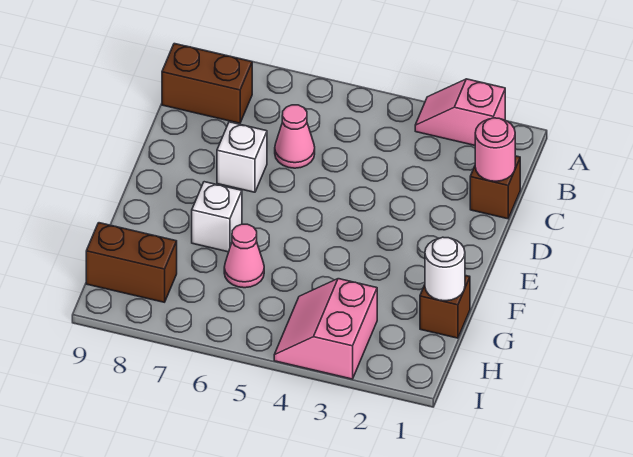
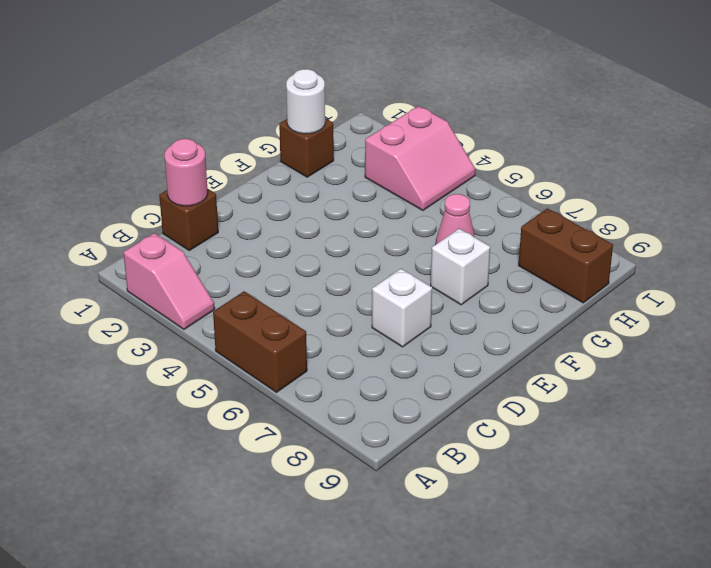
brown 1x2 brick [162,44,252,123] -> brown 1x2 brick moved to [213,291,307,392]
pink 1x1 cone [275,105,315,168] -> none

